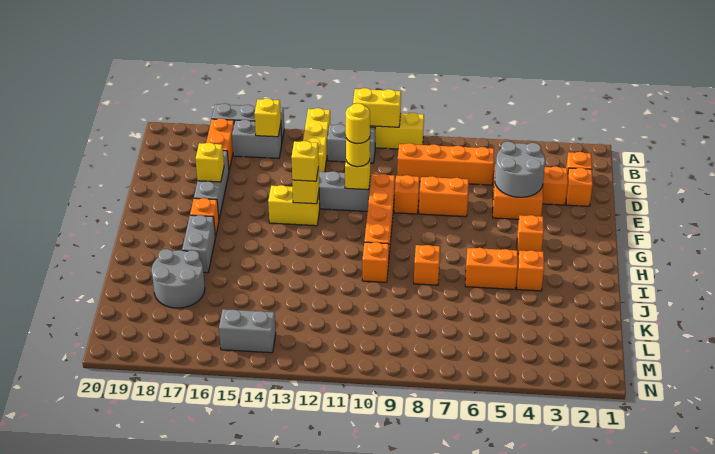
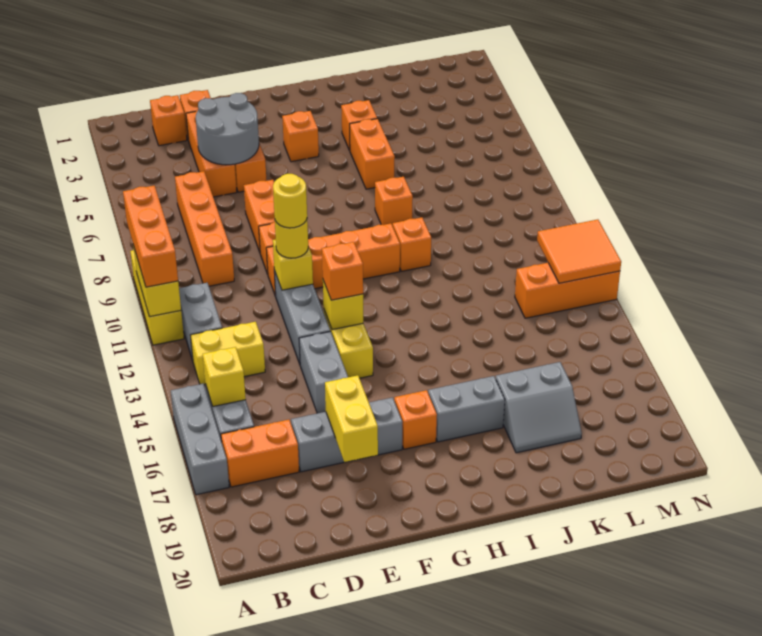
none -> orange 1x3 brick [123,186,178,287]
yellow 1x3 brick [303,108,330,172] -> yellow 1x2 brick [190,322,265,385]
yellow 1x1 brick [196,143,224,182] -> yellow 1x2 brick [325,375,378,462]
yellow 1x1 brick [291,141,319,181] -> orange 1x1 brick [322,242,363,300]
grey 2x2 round brick [152,249,205,308] -> grey 2x2 slope [496,362,582,453]
none -> orange 1x3 brick [515,263,620,318]
none -> orange 2x2 tile [537,219,621,283]
grey 1x2 brick [219,309,276,353] -> grey 1x2 brick moved to [299,331,348,413]

